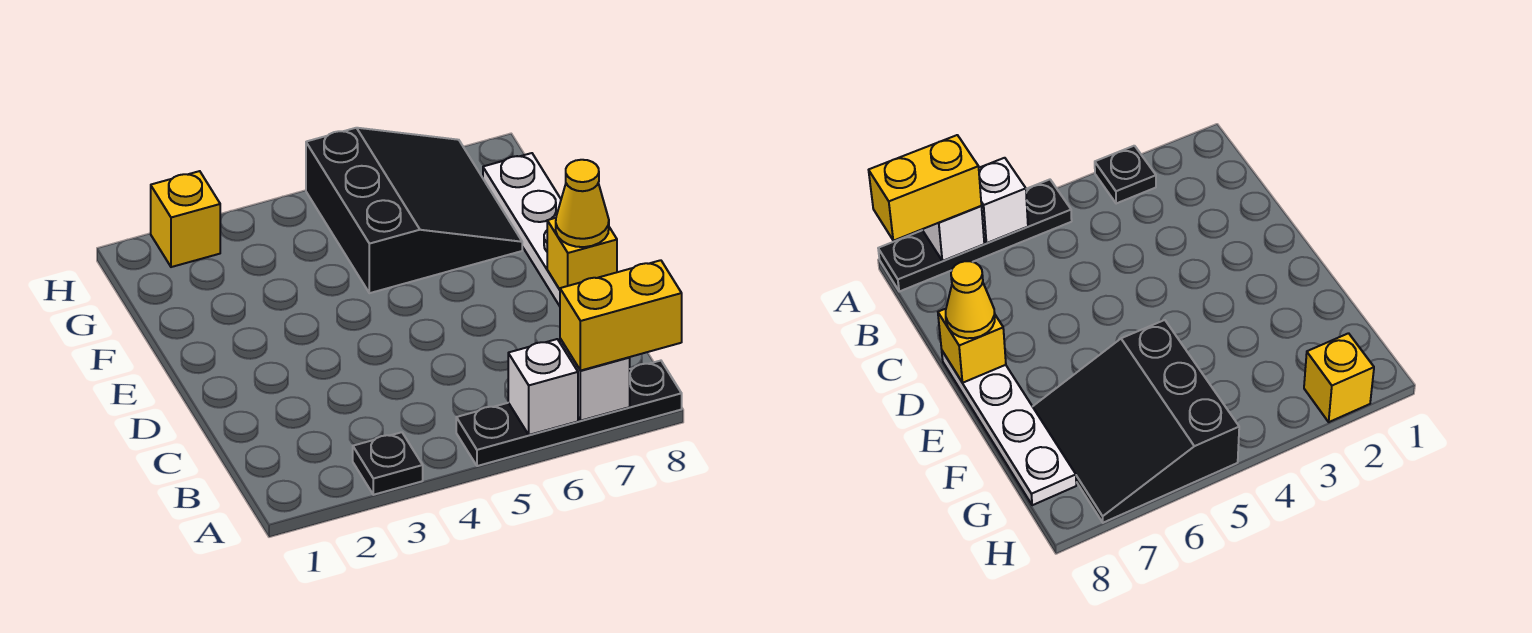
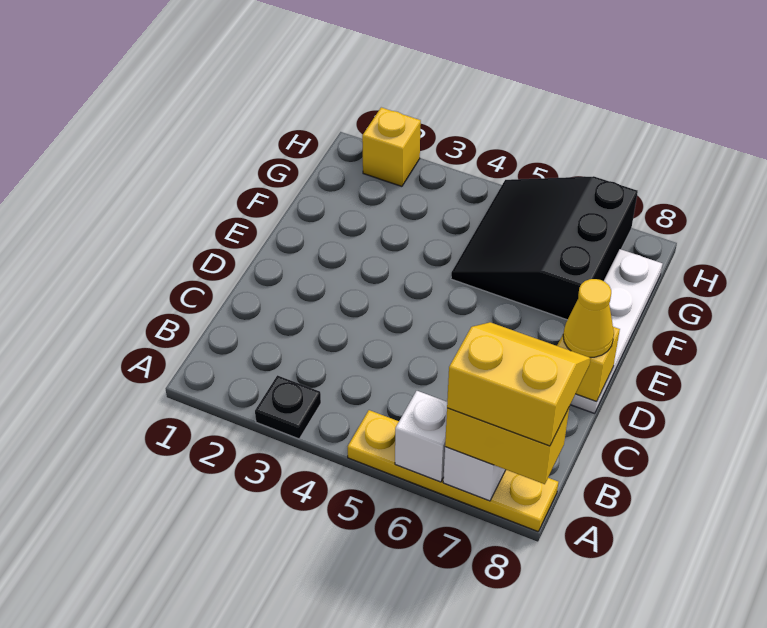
black 1x4 plate [456,361,682,466] -> yellow 1x4 plate [348,410,558,532]
none -> yellow 2x2 slope [447,322,590,446]
black 3x3 slope [306,128,522,293] -> black 3x3 slope turned to [451,176,638,320]

